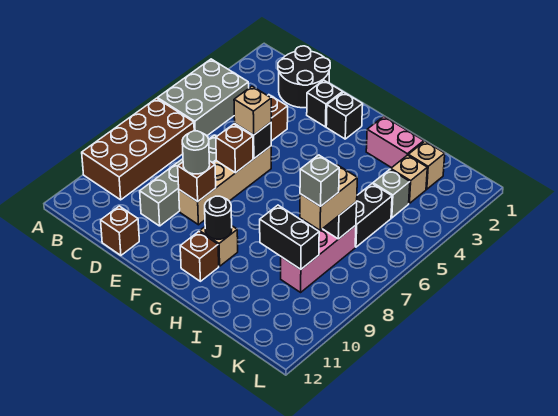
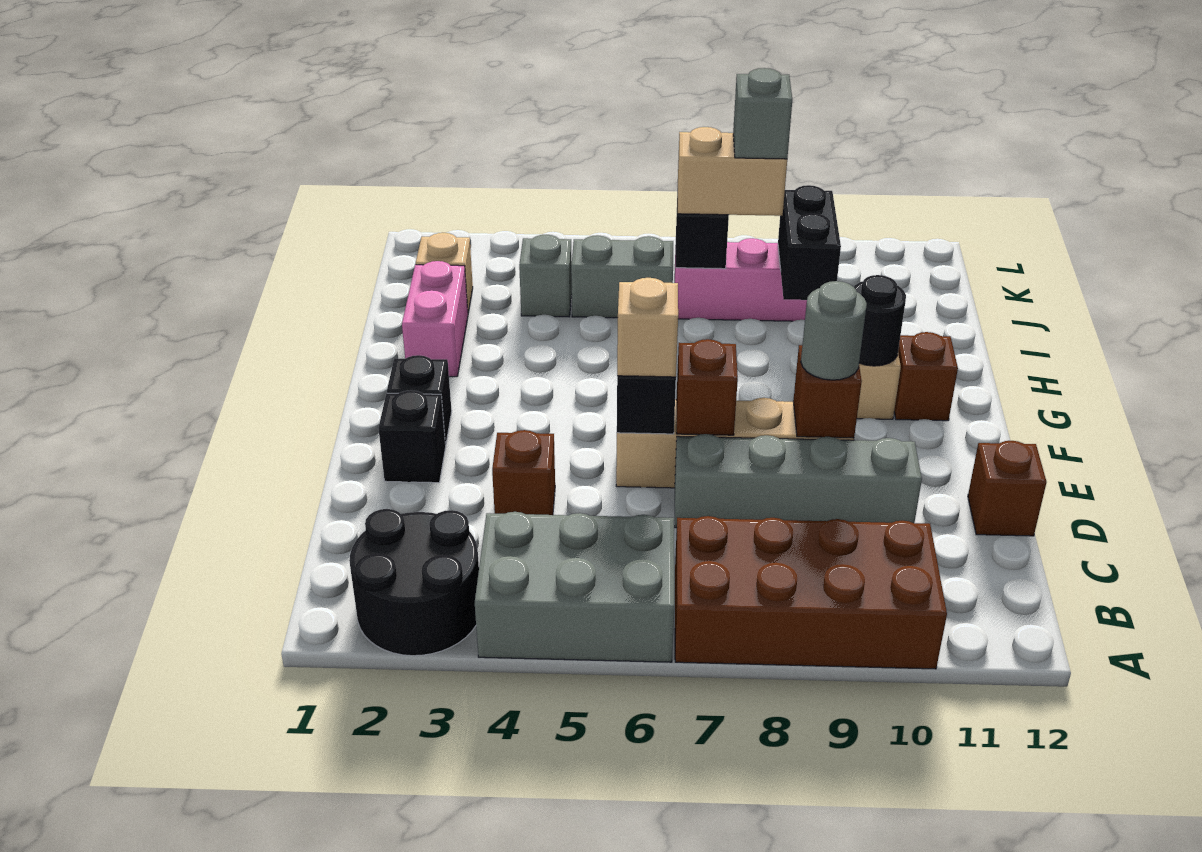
black 2x2 round brick [278,46,330,108] -> black 2x2 round brick moved to [349,509,479,656]
tan 1x1 brick [391,155,427,203] -> none
black 1x2 brick [355,184,392,247] -> grey 1x2 brick [571,235,673,318]

